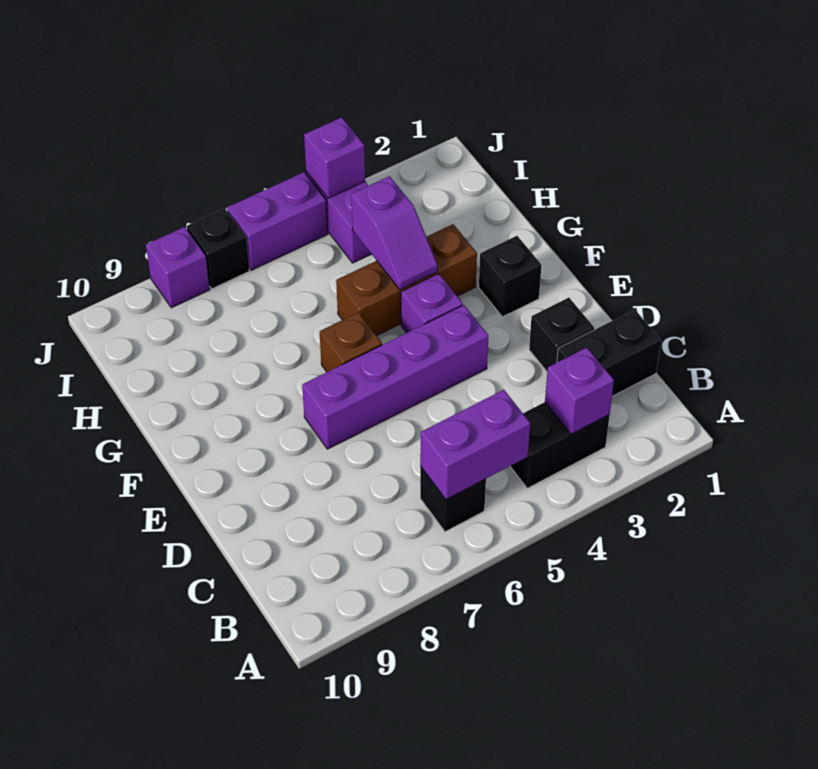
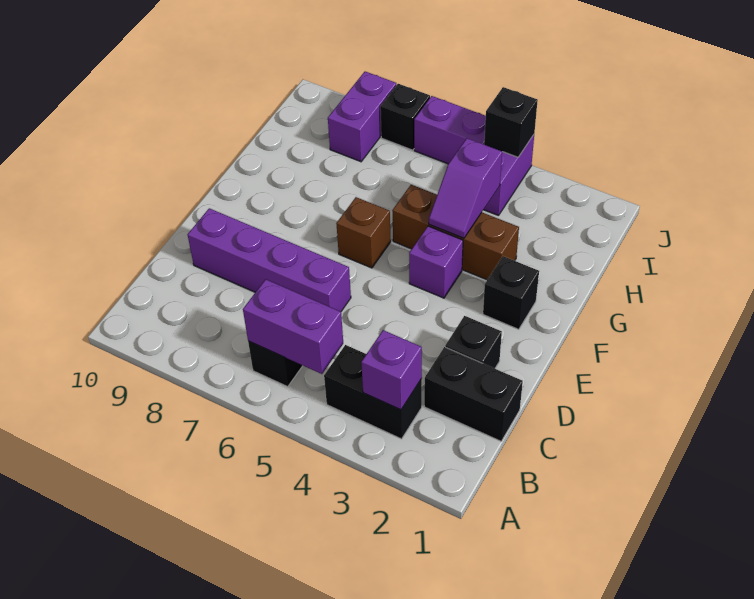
purple 1x4 brick [302,305,488,449] -> purple 1x4 brick moved to [188,208,351,312]
purple 1x1 brick [304,117,365,198] -> black 1x1 brick [484,87,538,157]
purple 1x1 brick [146,227,210,308] -> purple 1x2 brick [328,72,396,162]

